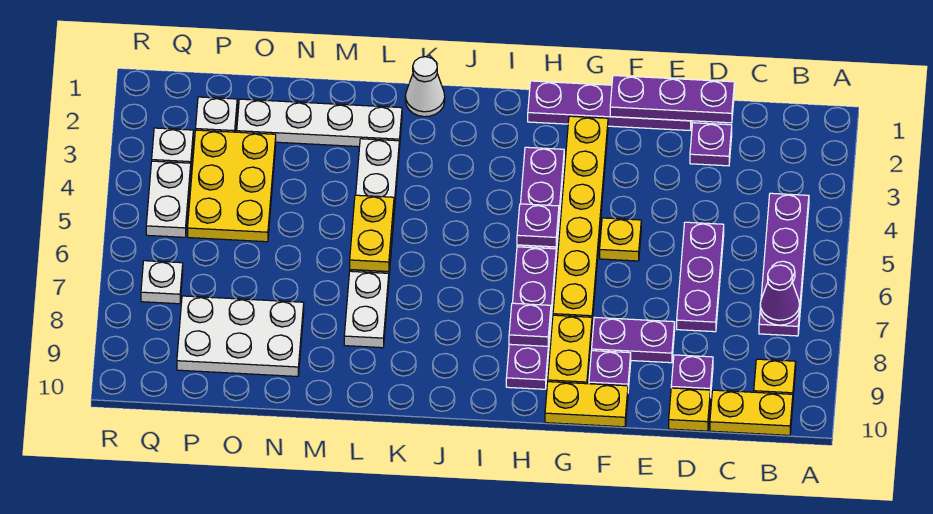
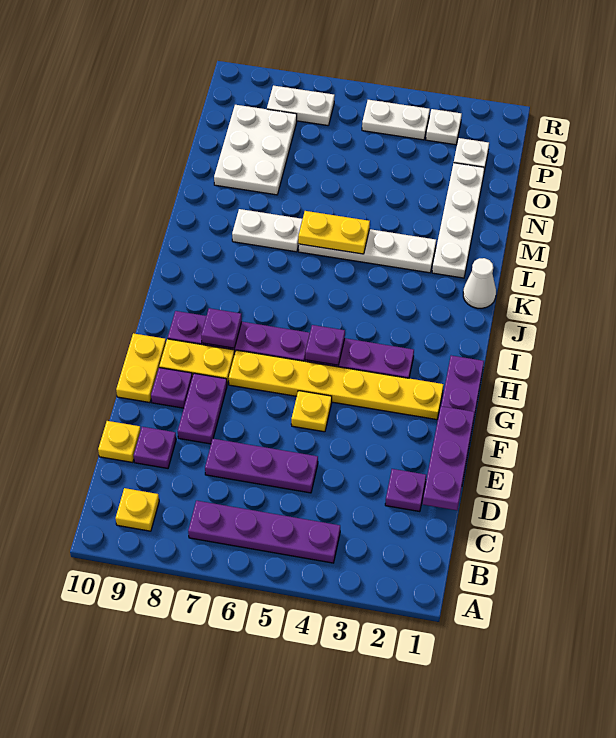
purple 1x1 cone [760,265,800,325] -> none
yellow 1x2 plate [710,390,793,435] -> none
yellow 2x3 plate [188,130,276,242] -> none
white 1x1 plate [141,261,183,304] -> white 1x2 plate [267,86,335,125]

